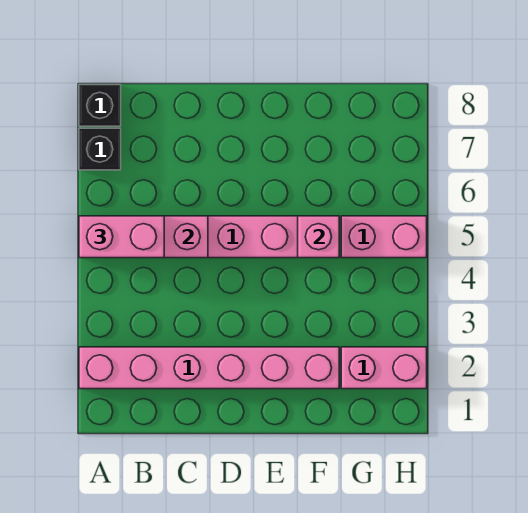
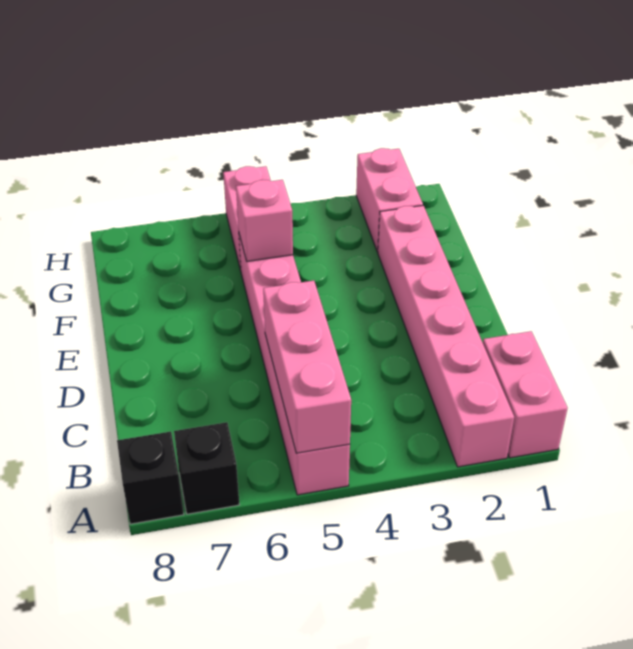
pink 1x2 brick [79,216,164,258] -> pink 1x2 brick moved to [483,331,568,458]

